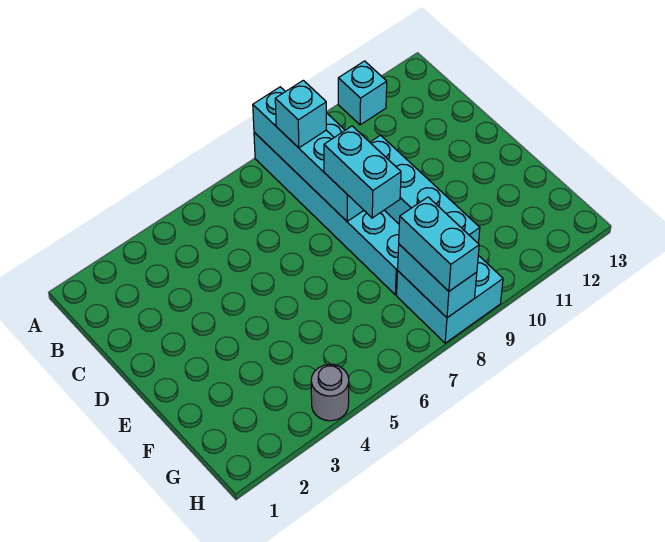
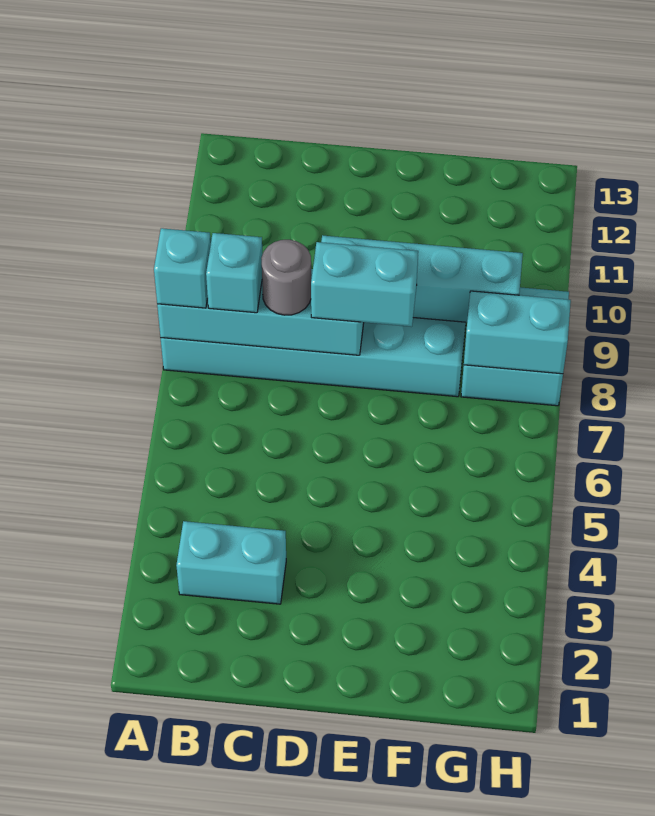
cyan 1x1 brick [338,61,387,125] -> cyan 1x1 brick moved to [154,228,211,308]
cyan 1x2 brick [399,197,479,291] -> cyan 1x2 brick moved to [176,521,286,604]
grey 1x1 round brick [311,364,349,421] -> grey 1x1 round brick moved to [261,240,311,315]

